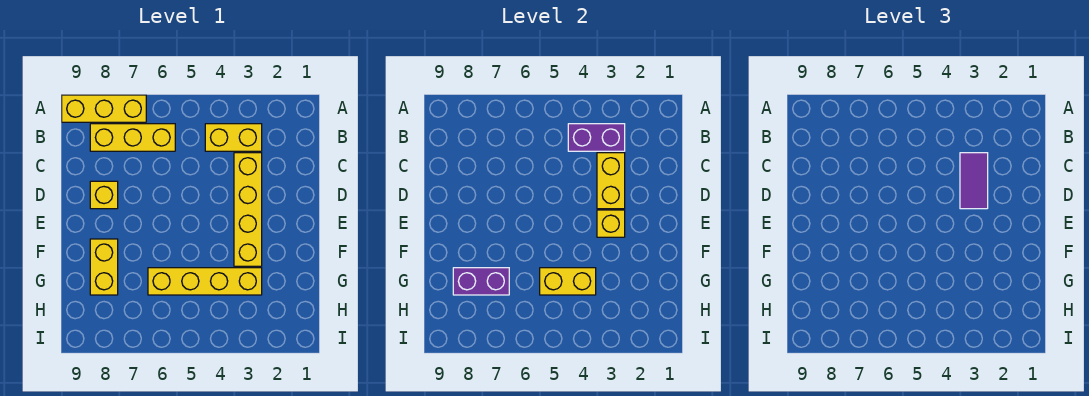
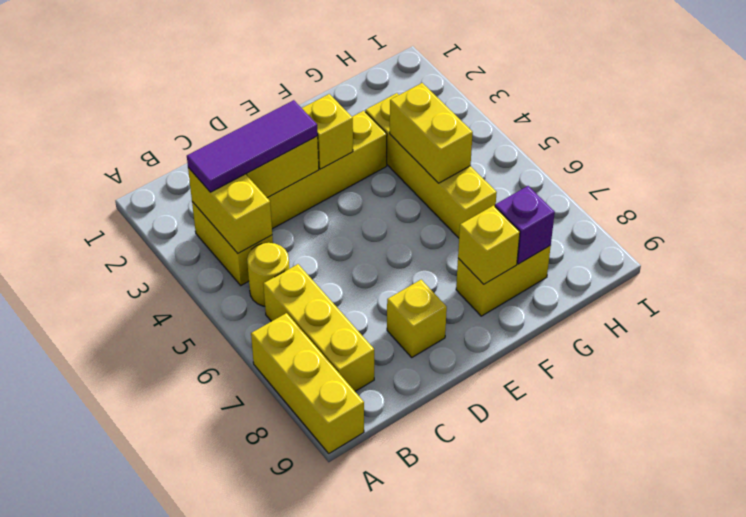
purple 1x2 brick [568,124,625,151] -> yellow 1x2 brick [188,168,272,253]
none -> yellow 1x1 round brick [247,243,289,306]
purple 1x2 tile [960,153,988,209] -> purple 1x3 tile [187,100,318,192]
none -> yellow 1x1 brick [458,206,520,284]
purple 1x2 brick [453,268,509,295] -> purple 1x1 brick [495,186,555,264]

